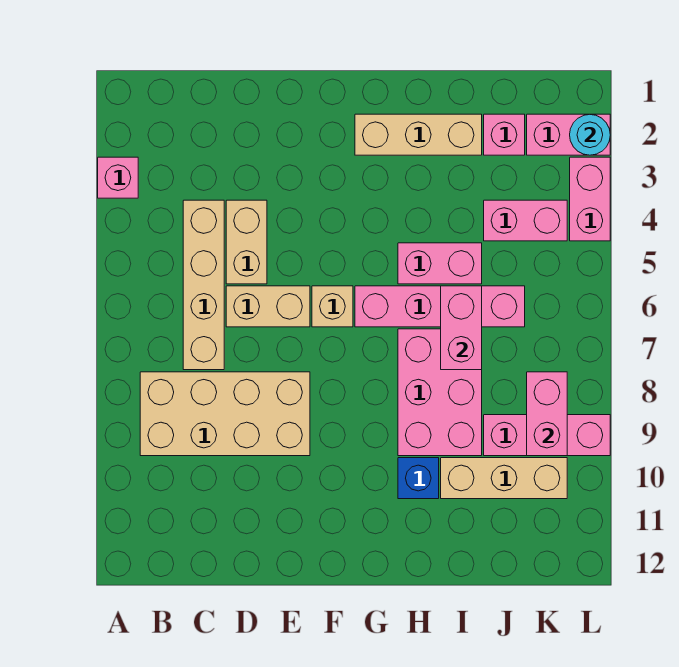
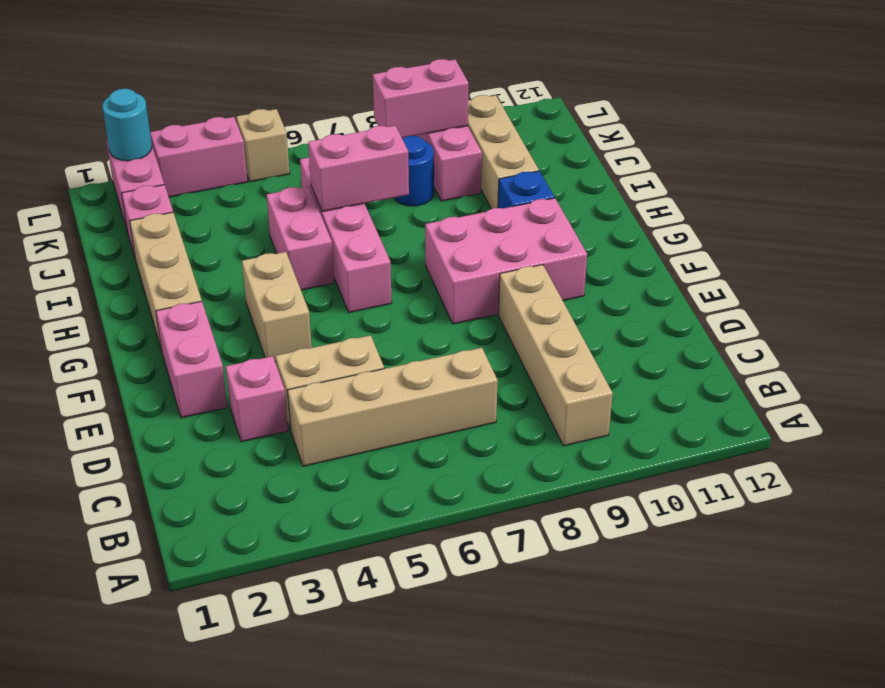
pink 1x1 brick [98,157,138,198] -> pink 1x1 brick moved to [226,356,288,442]
tan 2x4 brick [140,372,310,456] -> tan 1x4 brick [498,265,613,446]
tan 1x2 brick [226,286,310,327] -> tan 1x2 brick moved to [242,252,312,362]
tan 1x1 brick [312,286,353,327] -> tan 1x1 brick moved to [236,109,290,182]
pink 2x3 brick [398,329,482,456] -> pink 2x3 brick moved to [425,198,587,324]
pink 1x2 brick [484,200,567,241] -> pink 1x2 brick moved to [156,301,228,418]
none -> blue 1x1 round brick [394,136,434,206]

